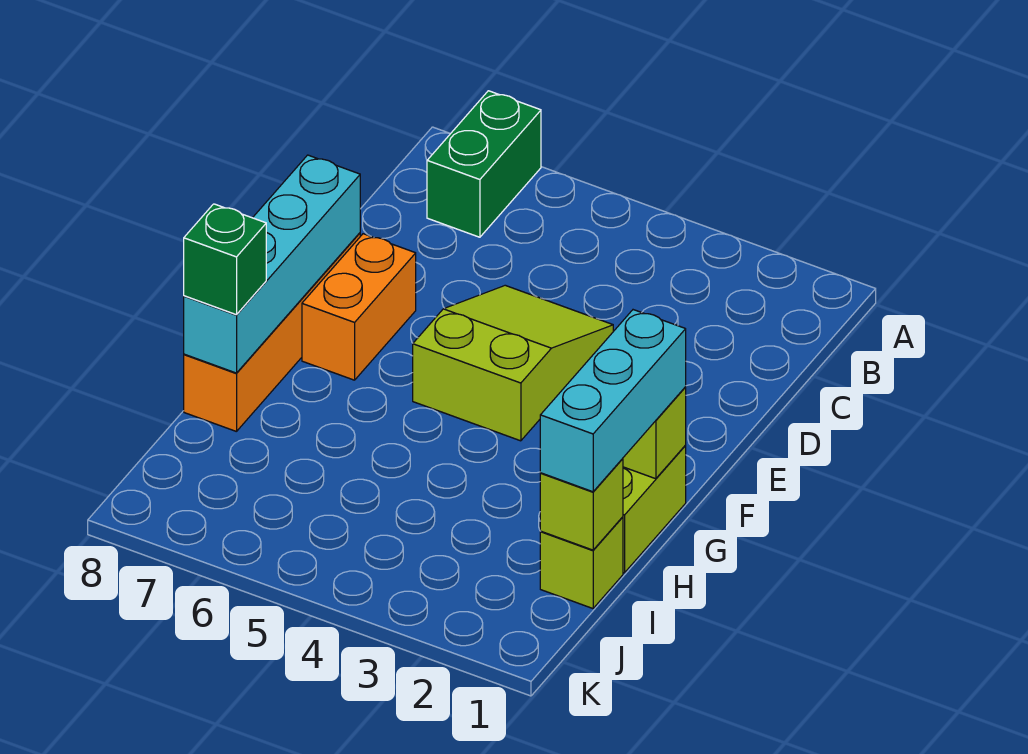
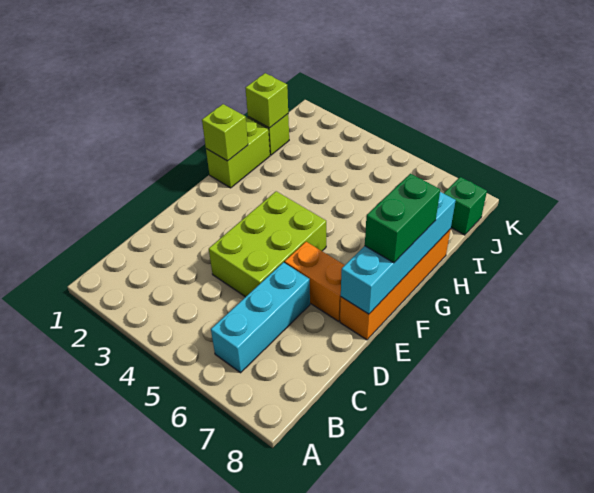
green 1x2 brick [427,91,541,237] -> green 1x2 brick moved to [365,174,440,263]
lime 2x3 slope [413,285,613,441] -> lime 2x3 brick [209,191,326,297]
orange 1x2 brick [302,234,416,380] -> orange 1x2 brick turned to [285,242,345,321]
cyan 1x3 brick [540,310,686,492] -> cyan 1x3 brick moved to [211,262,310,373]
green 1x1 brick [184,204,266,315] -> green 1x1 brick moved to [444,177,487,235]

